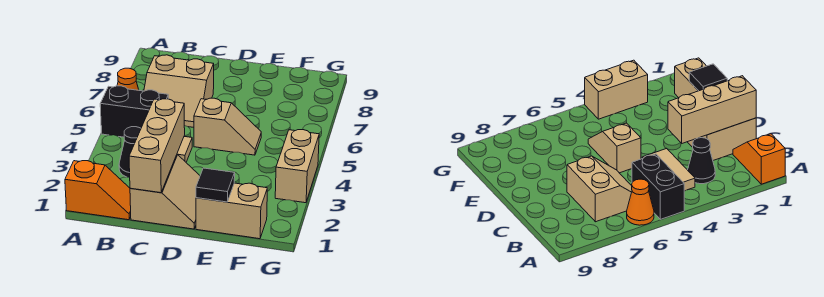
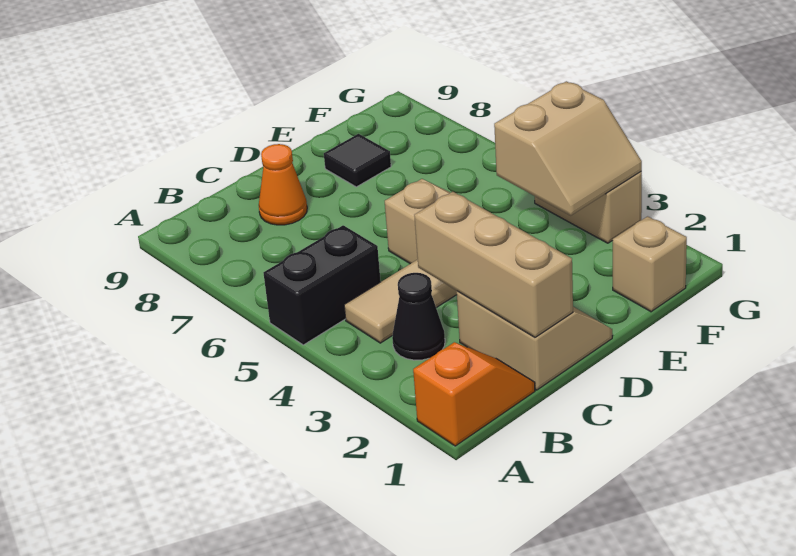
orange 1x1 cone [117,68,139,90] -> orange 1x1 cone moved to [259,144,307,225]
tan 2x2 slope [144,55,214,127] -> tan 2x2 slope moved to [494,81,642,216]
tan 1x2 brick [196,183,267,239] -> tan 1x1 brick [613,216,687,312]
black 1x1 tile [196,168,235,202] -> black 1x1 tile moved to [324,134,391,187]

